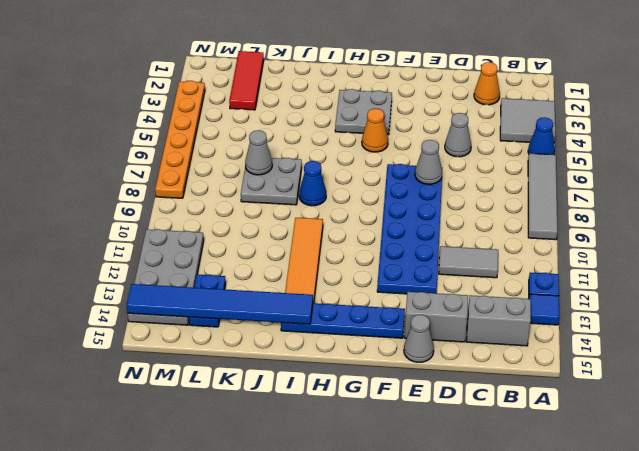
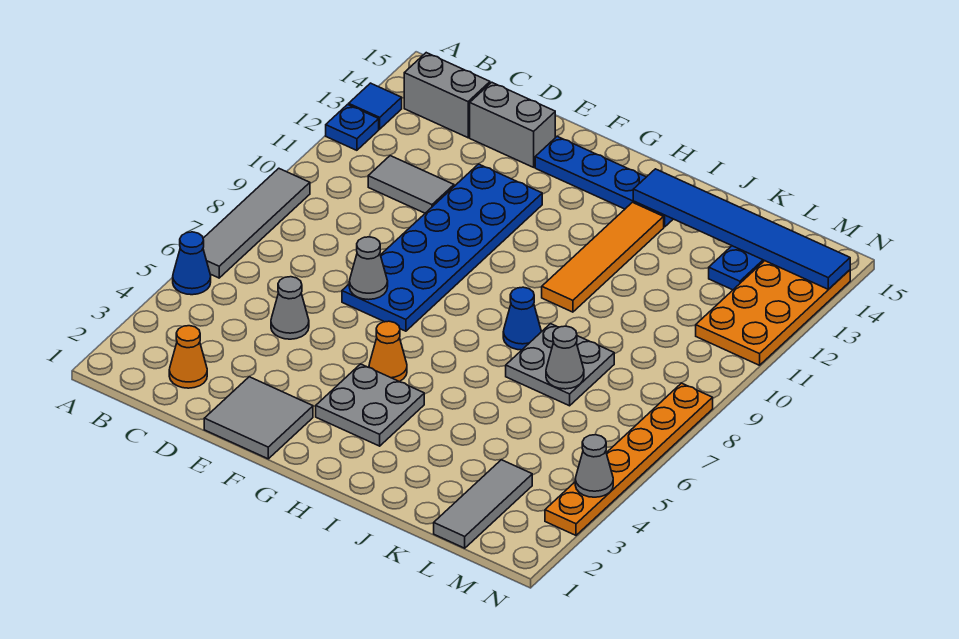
grey 2x2 tile [500,98,555,143] -> grey 2x2 tile moved to [204,377,313,459]
grey 1x1 cone [404,315,434,362] -> grey 1x1 cone moved to [575,435,613,497]
red 1x3 tile [229,51,264,110] -> grey 1x3 tile [434,460,532,548]
grey 2x4 plate [128,229,204,325] -> orange 2x4 plate [696,261,850,365]

